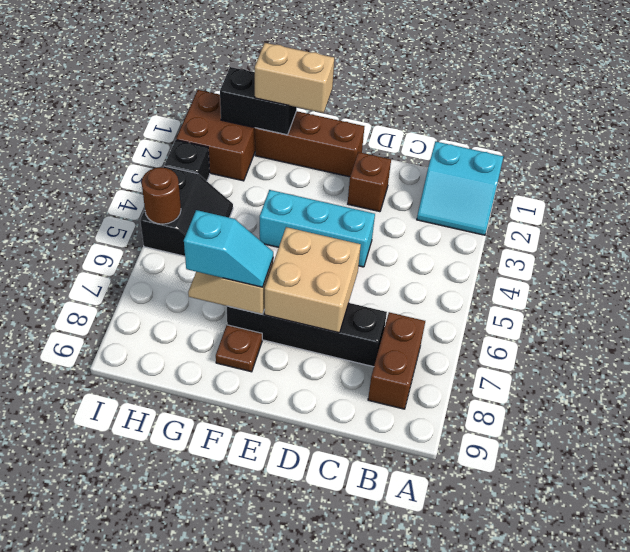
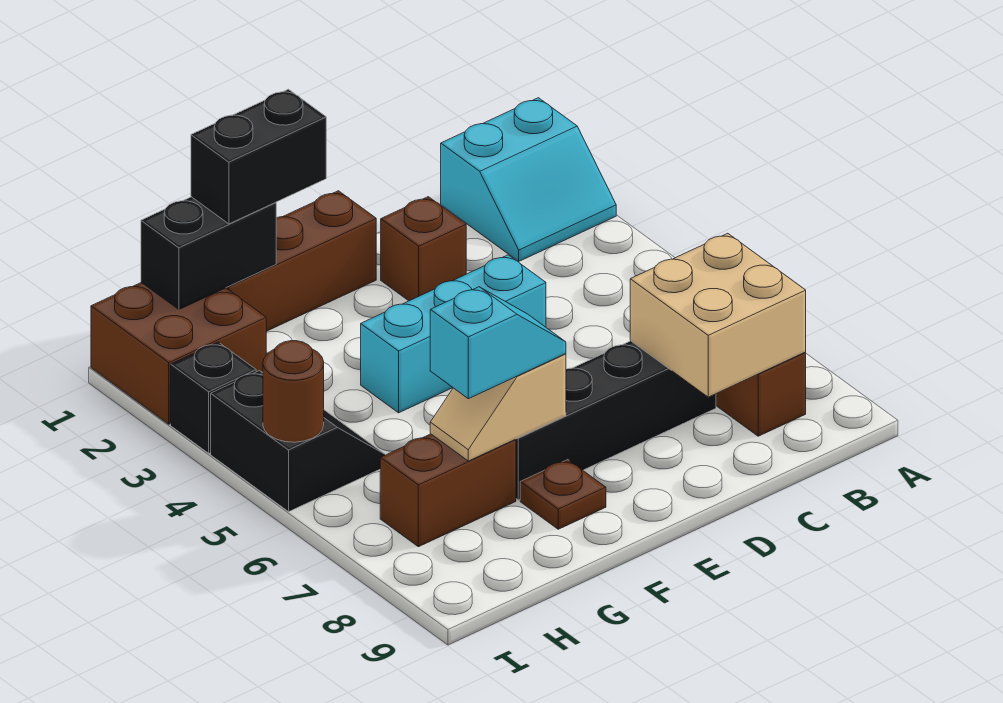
tan 2x2 brick [265,227,361,333] -> tan 2x2 brick moved to [630,233,806,397]
tan 1x2 brick [255,43,334,113] -> black 1x2 brick [191,89,326,224]
none -> brown 1x2 brick [380,434,516,547]

